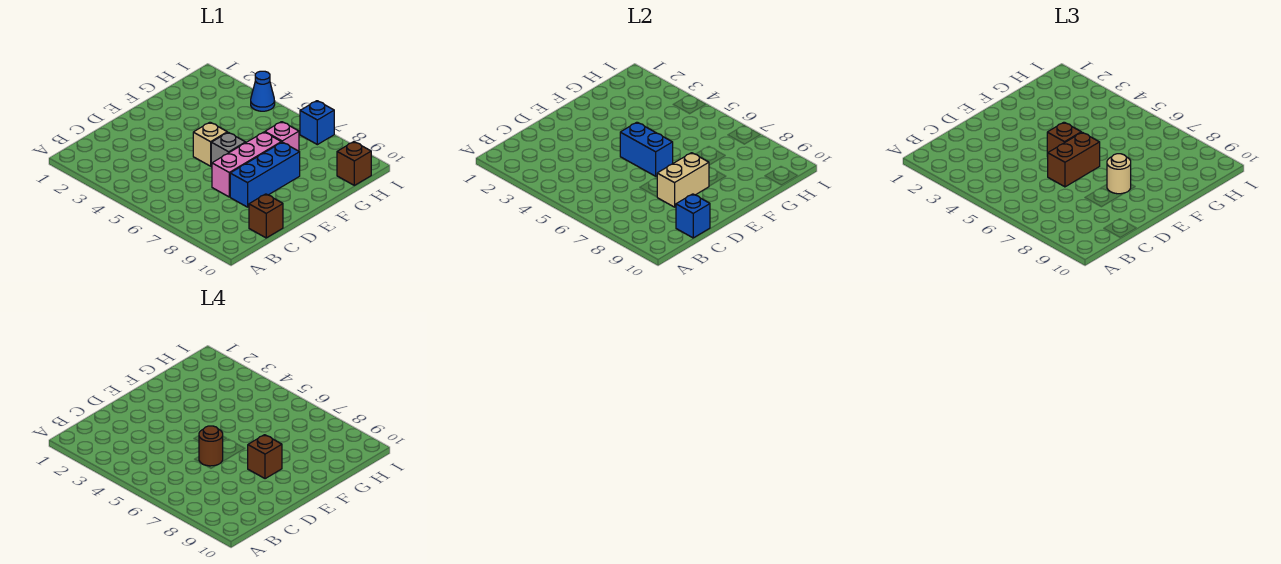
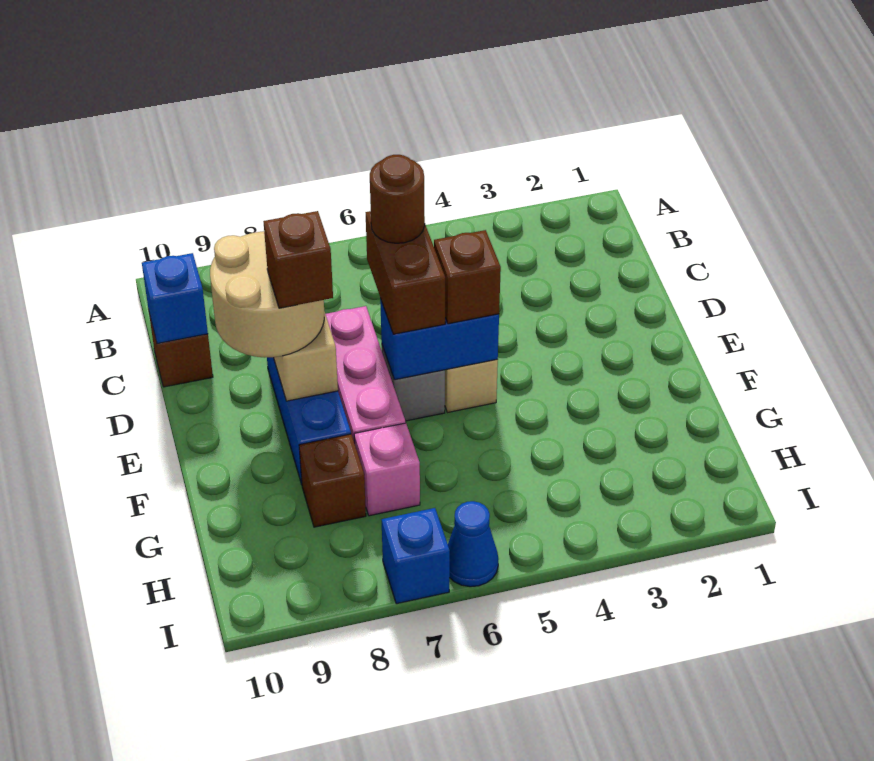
tan 1x1 round brick [1107,154,1131,194] -> tan 2x2 round brick [210,231,324,358]
brown 1x1 brick [337,142,371,185] -> brown 1x1 brick moved to [299,434,366,527]
blue 1x1 cone [251,71,275,111] -> blue 1x1 cone moved to [448,501,498,587]

